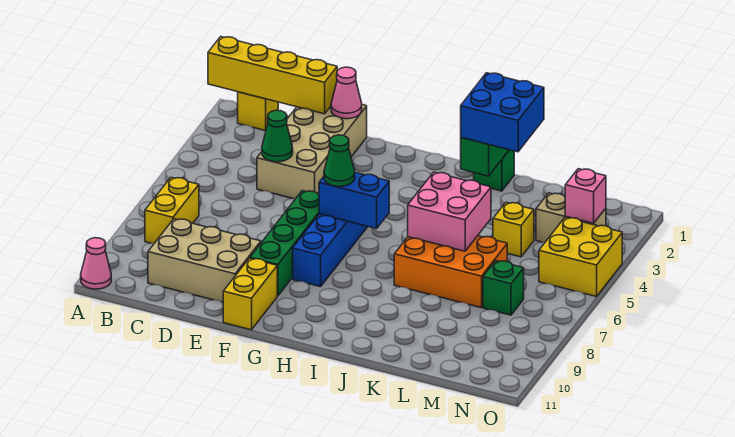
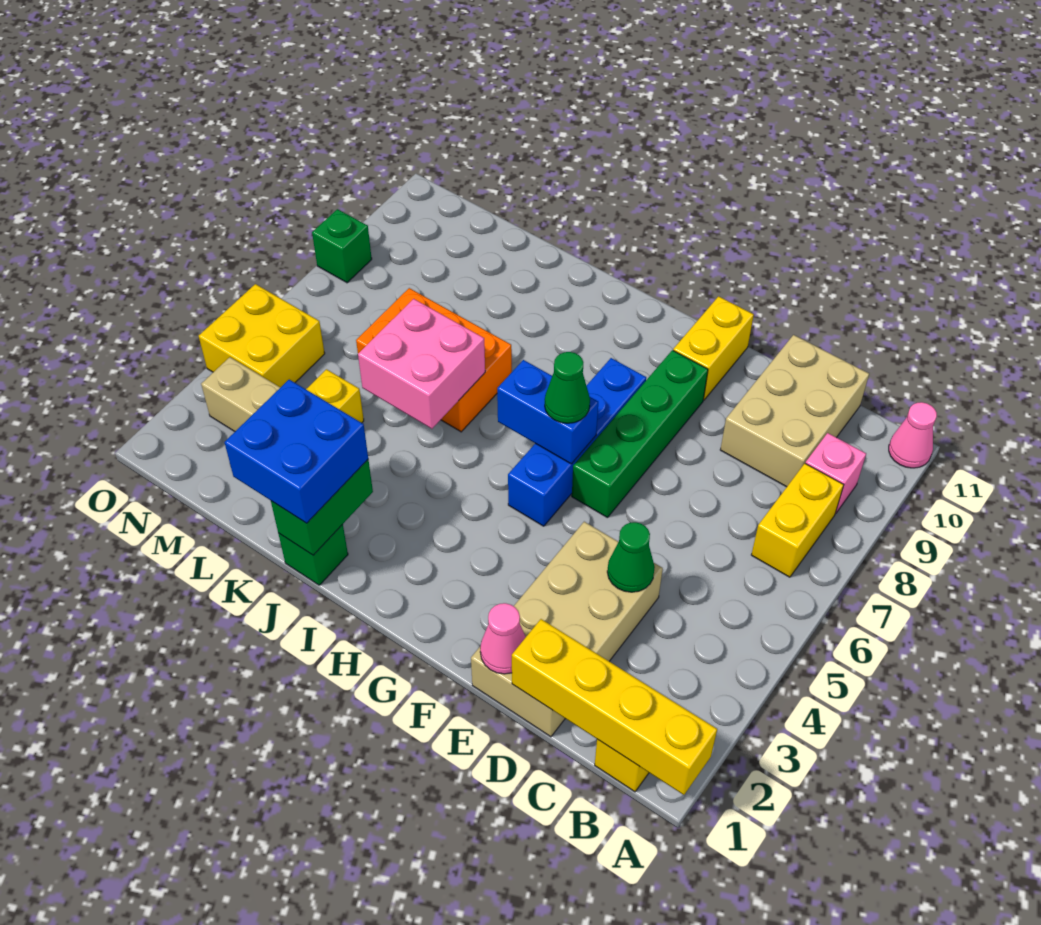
tan 2x3 brick [148,219,261,302] -> tan 2x3 brick turned to [720,335,869,487]
green 1x1 brick [483,261,524,315] -> green 1x1 brick moved to [312,209,372,283]
pink 1x1 brick [565,169,606,223] -> pink 1x1 brick moved to [805,433,866,514]

